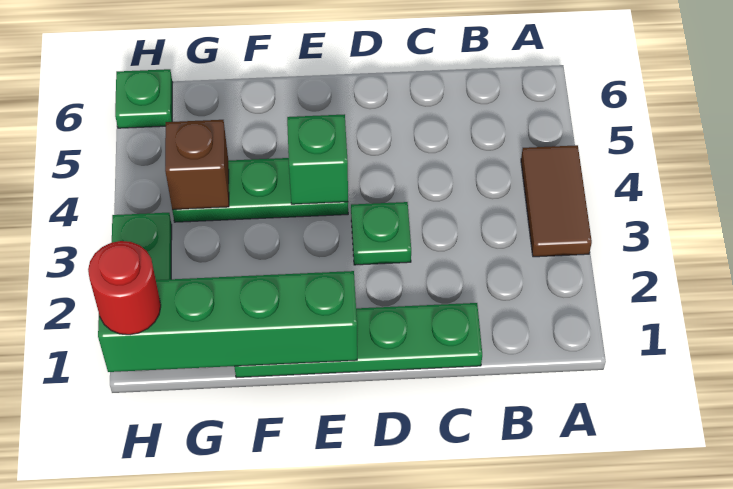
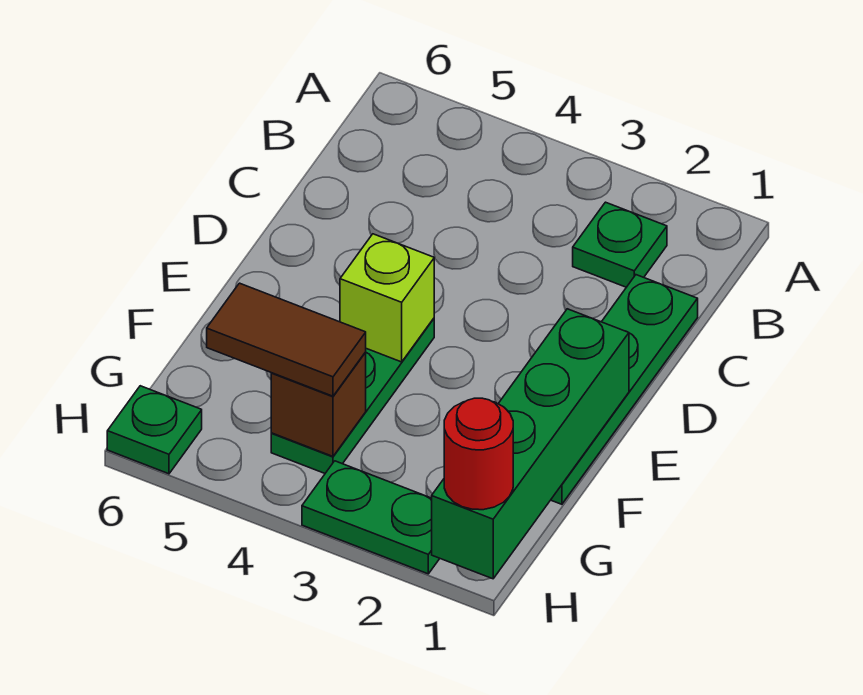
brown 1x2 tile [521,145,592,257] -> brown 1x2 tile moved to [207,283,366,396]
green 1x1 plate [351,202,411,265] -> green 1x1 plate moved to [573,202,667,287]
green 1x1 brick [287,114,348,204] -> lime 1x1 brick [340,234,434,362]

